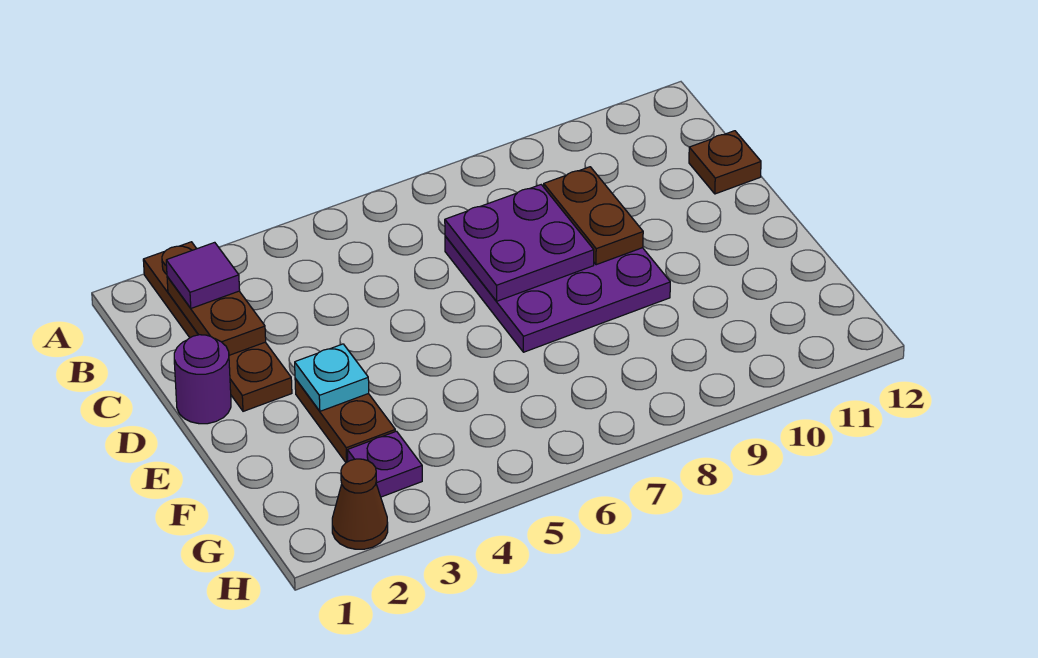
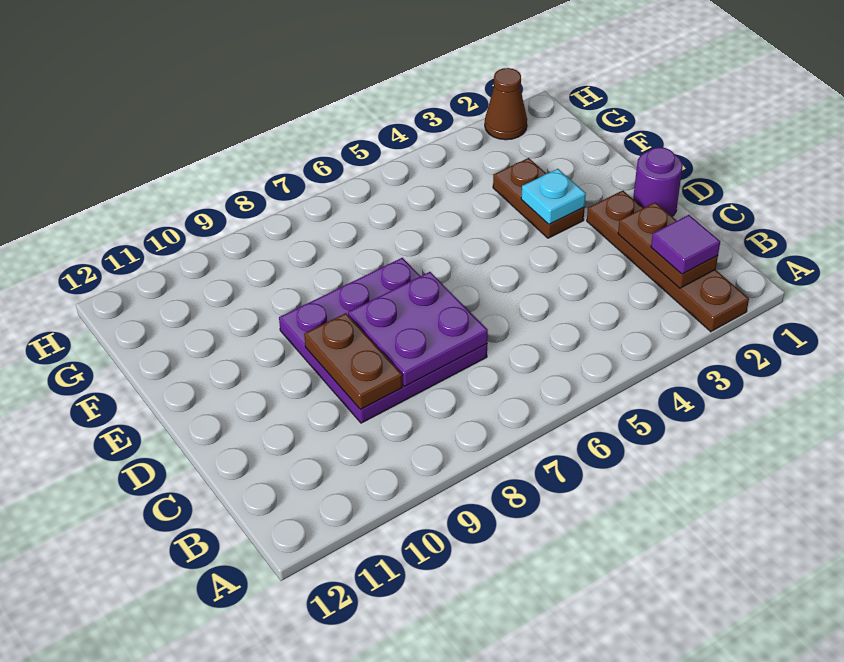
brown 1x1 plate [689,131,761,194] -> none
purple 1x1 plate [348,431,422,497] -> none

